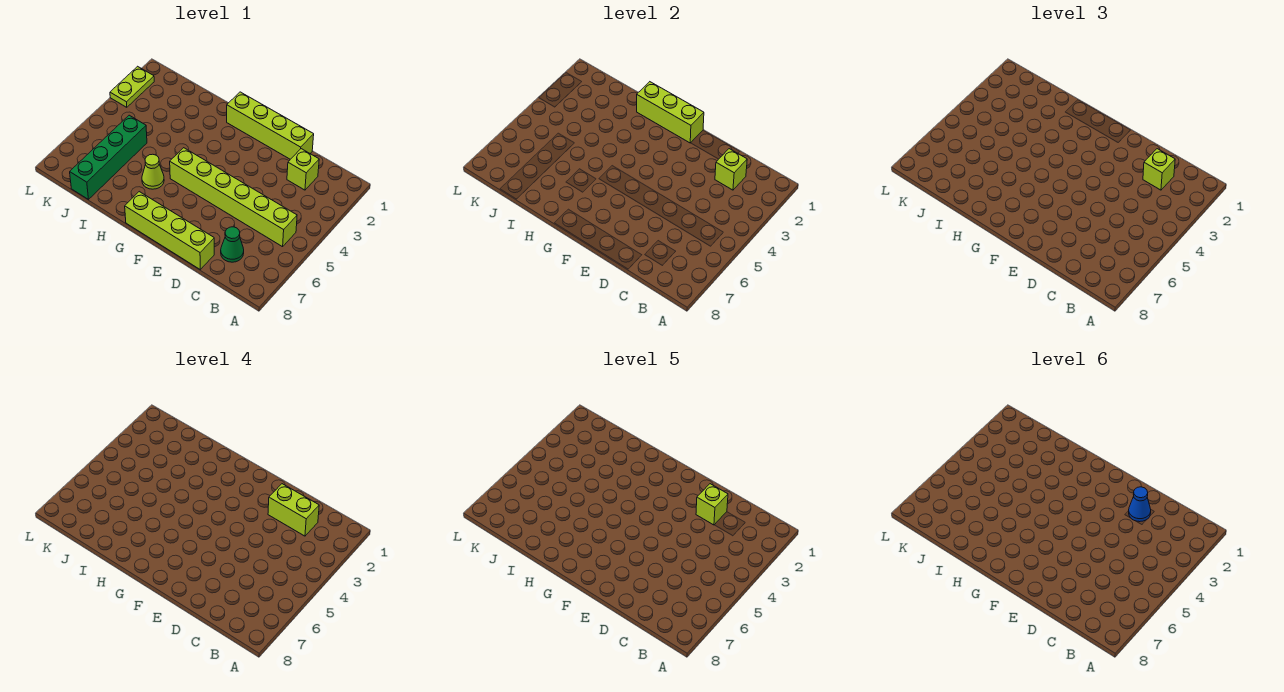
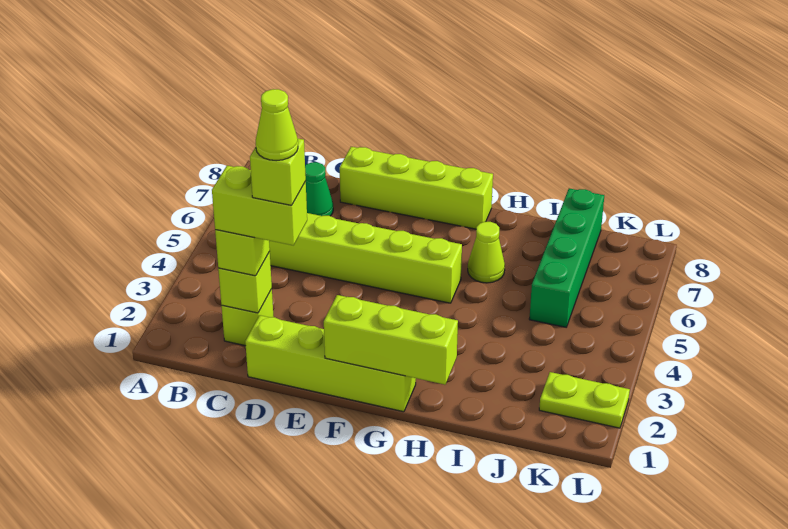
blue 1x1 cone [1129,487,1151,522] -> lime 1x1 cone [256,89,298,161]
lime 1x2 plate [110,66,154,107] -> lime 1x2 plate turned to [539,372,630,428]

